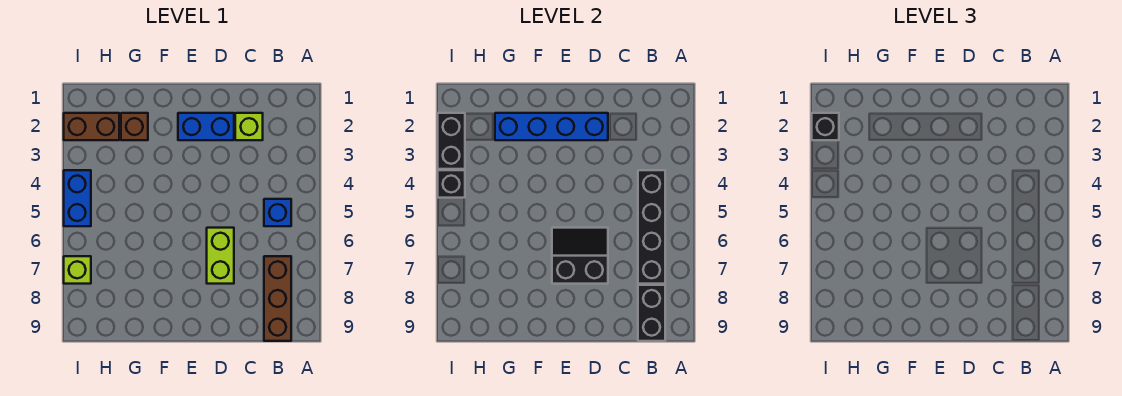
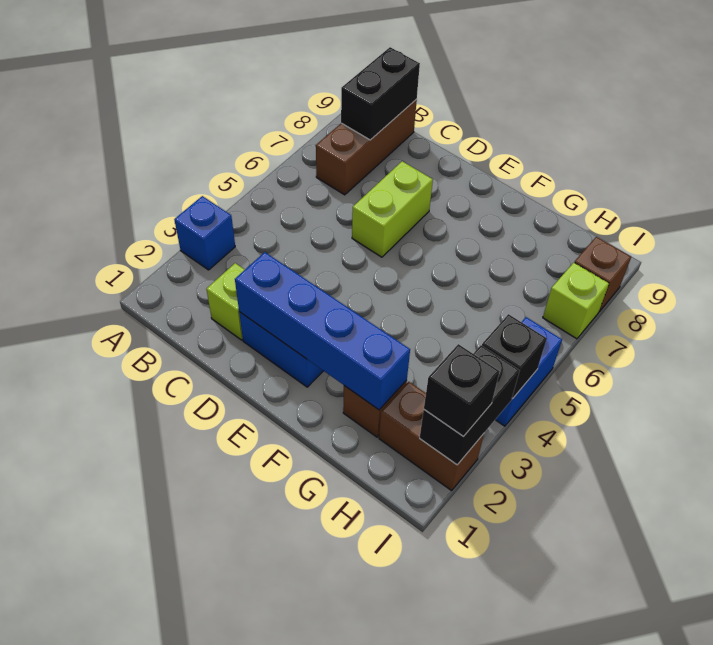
black 1x4 brick [638,170,665,284] -> none
blue 1x1 brick [264,199,291,226] -> blue 1x1 brick moved to [174,196,235,270]
black 2x2 slope [552,228,608,284] -> none
none -> brown 1x1 brick [574,237,631,312]

